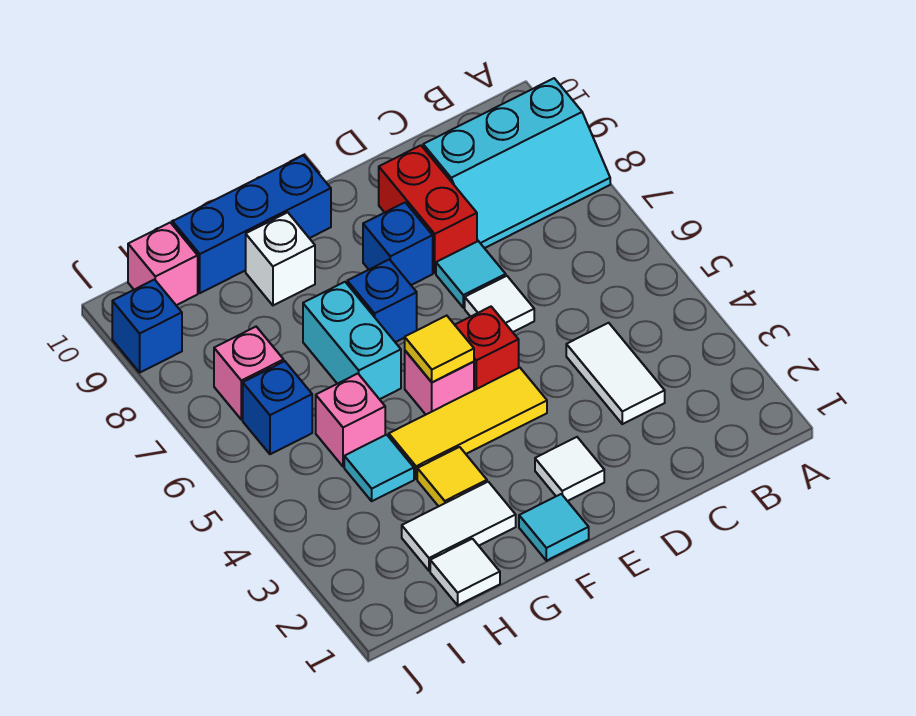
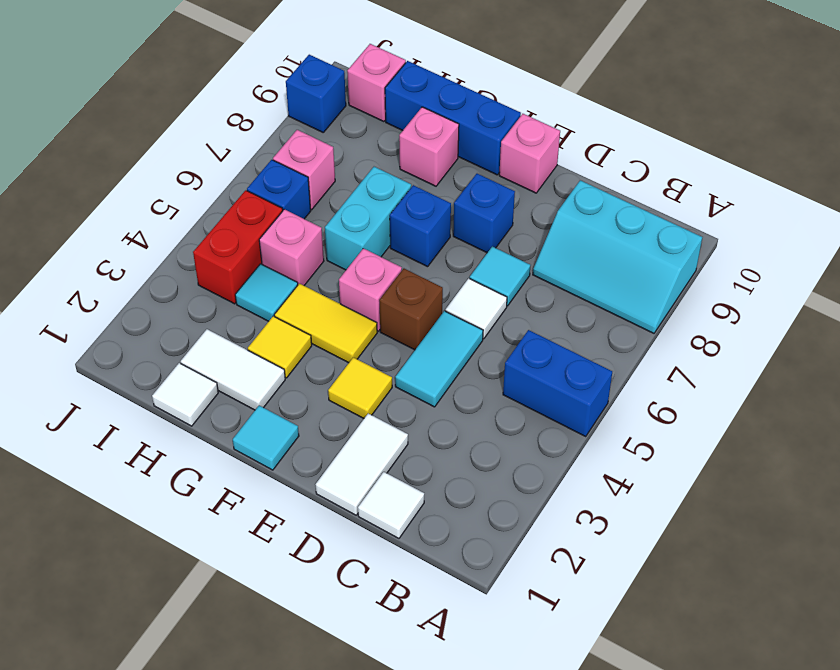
none -> blue 1x2 brick [503,330,612,436]
white 1x2 tile [566,323,665,424] -> white 1x2 tile moved to [315,414,408,515]
none -> cyan 1x2 tile [395,311,483,407]
red 1x2 brick [379,145,477,273] -> red 1x2 brick moved to [193,190,283,304]
white 1x1 tile [535,437,604,501] -> white 1x1 tile moved to [358,472,424,538]
yellow 1x3 tile [389,368,547,479] -> yellow 1x2 tile [274,284,377,363]
red 1x1 brick [455,307,519,390] -> brown 1x1 brick [379,269,443,350]
none -> pink 1x1 brick [499,114,560,193]
yellow 1x1 tile [405,316,474,382] -> yellow 1x1 tile moved to [328,357,392,418]
white 1x1 brick [246,212,315,305] -> pink 1x1 brick [399,107,459,186]

